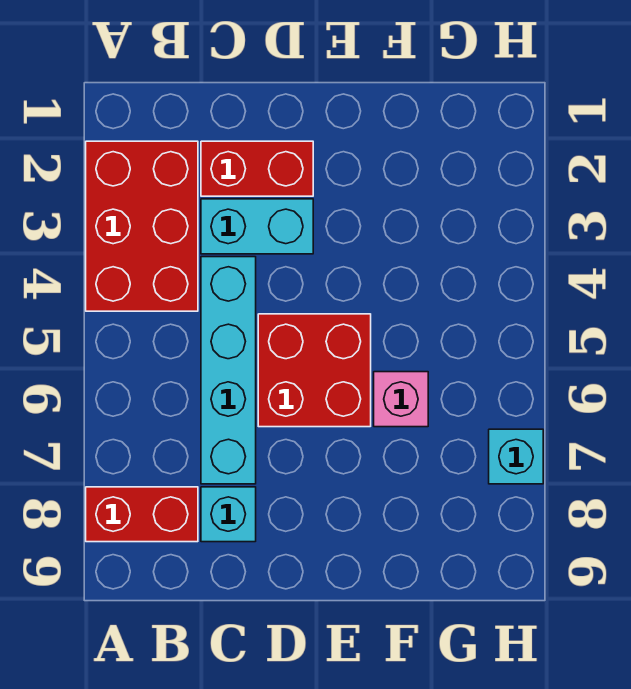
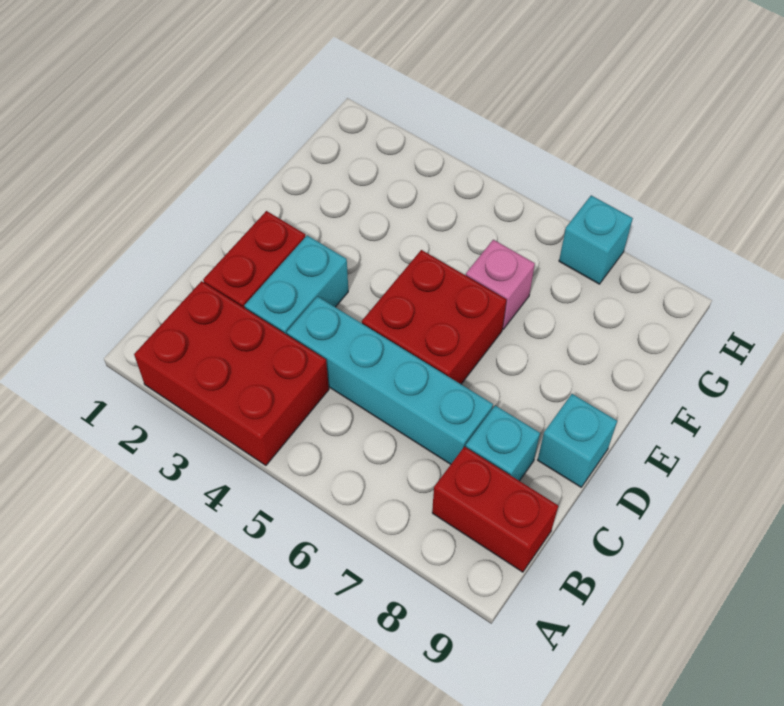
red 1x2 brick [86,487,198,542] -> red 1x2 brick turned to [432,447,558,572]
none -> cyan 1x1 brick [538,394,617,487]

